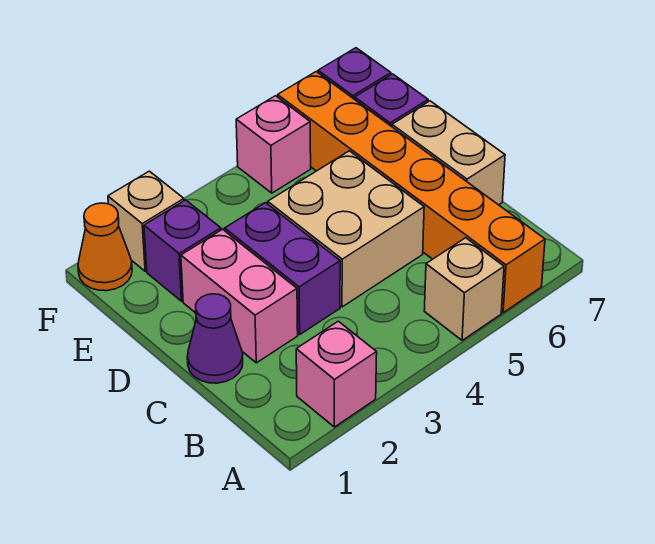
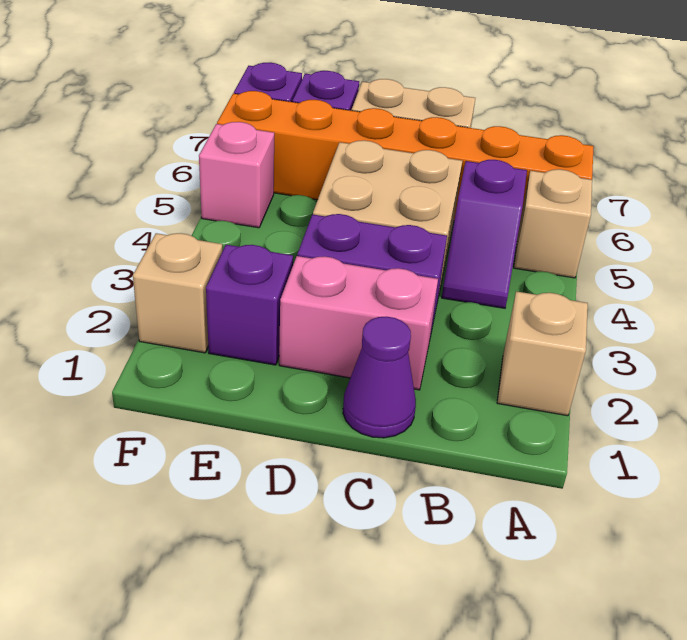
pink 1x1 brick [296,321,377,427] -> tan 1x1 brick [497,291,588,416]
none -> purple 1x2 slope [442,160,527,308]
orange 1x1 cone [78,203,132,291] -> none

